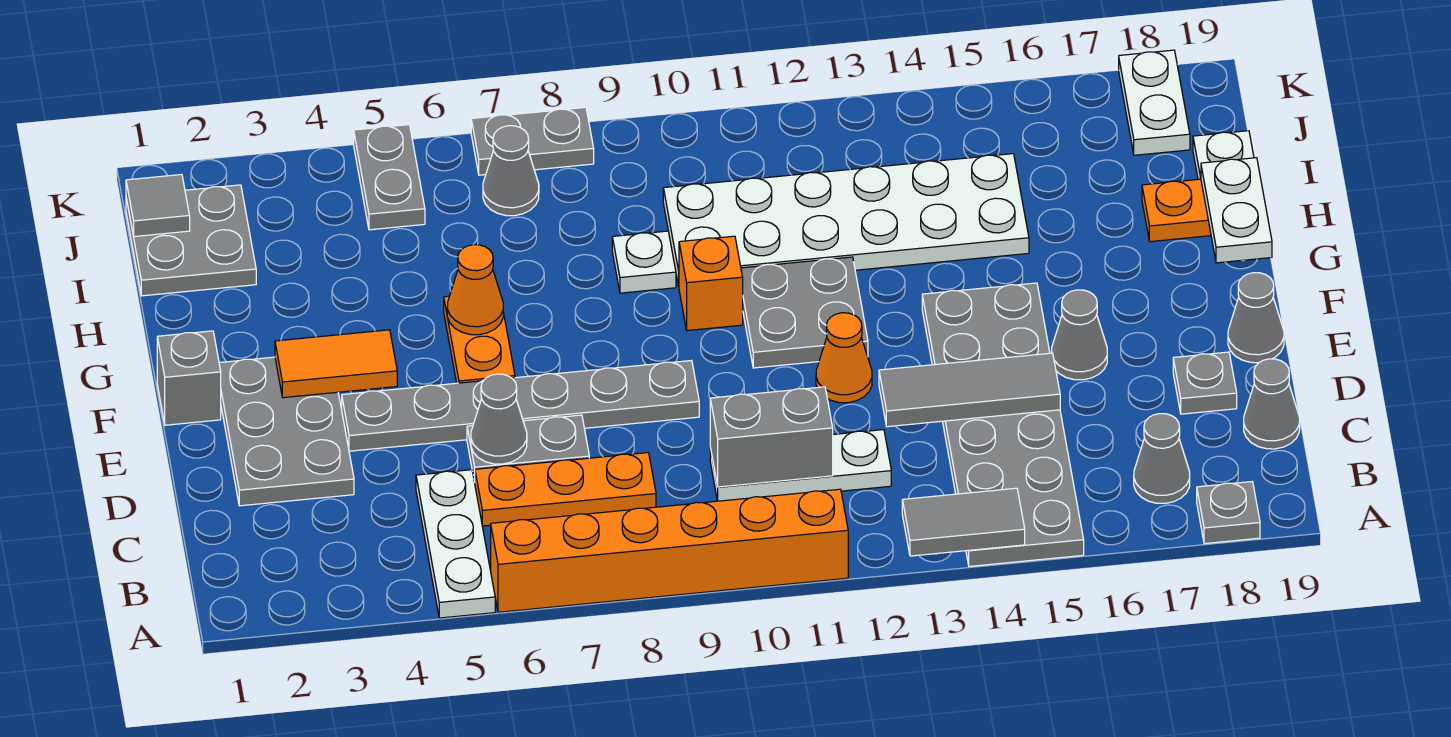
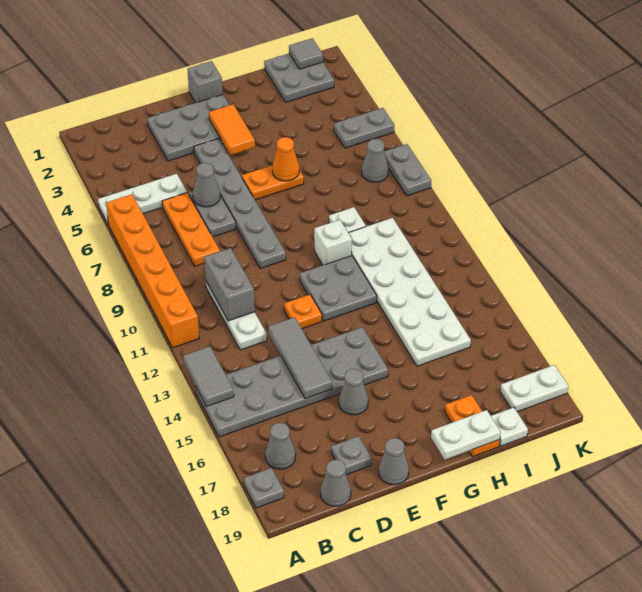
orange 1x1 cone [816,313,872,403] -> orange 1x1 plate [284,295,322,329]
orange 1x1 brick [679,236,743,331] -> white 1x1 brick [314,220,352,265]

